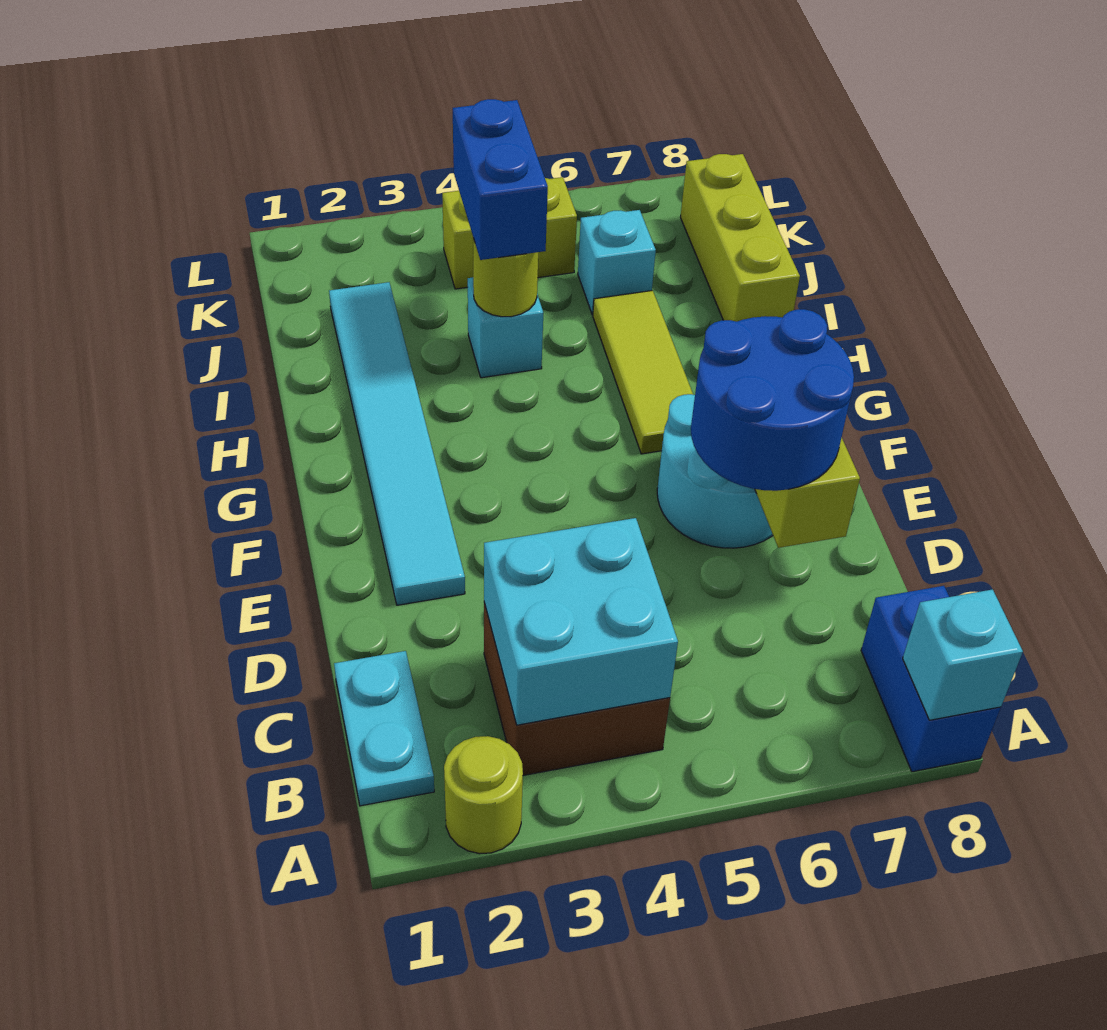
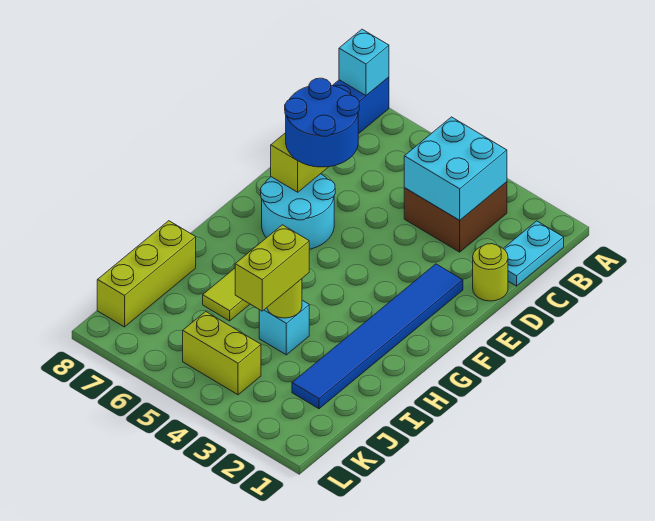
lime 1x1 round brick [444,736,523,854] -> lime 1x1 round brick moved to [473,244,508,301]
cyan 1x6 tile [329,282,465,605] -> blue 1x6 tile [292,264,463,409]
blue 1x2 brick [453,99,548,260] -> lime 1x2 brick [235,225,309,311]
cyan 1x1 brick [578,210,656,315] -> none

